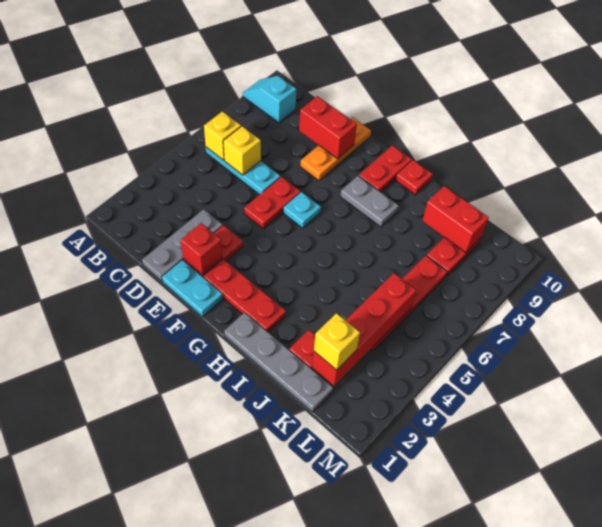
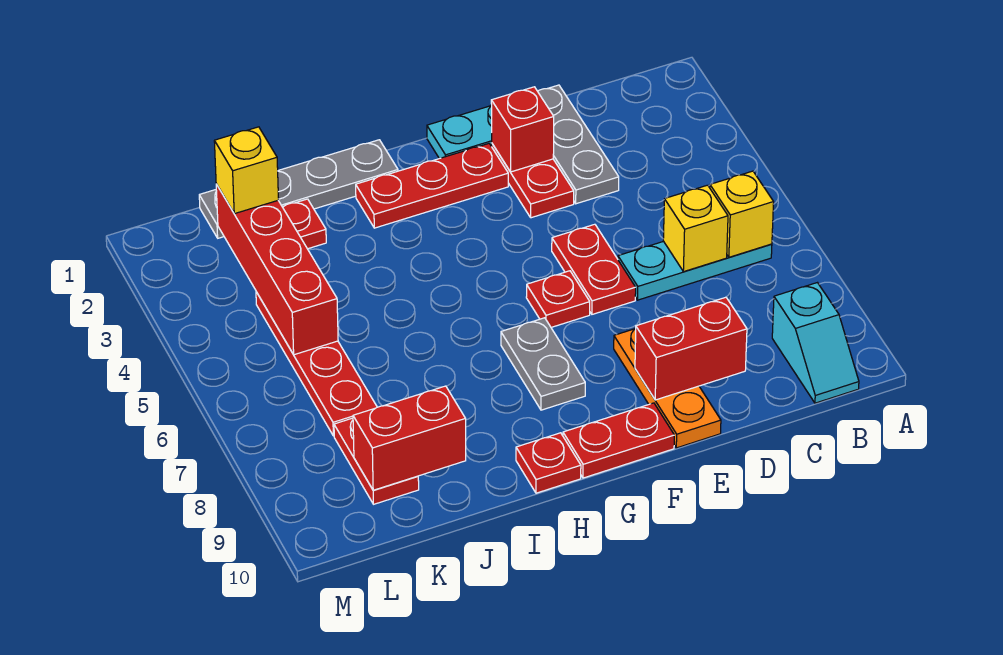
cyan 1x2 slope [243,76,296,123] -> cyan 1x2 slope turned to [772,283,859,403]
cyan 1x1 plate [283,192,321,228] -> red 1x1 plate [526,271,590,327]
grey 1x2 plate [340,176,399,227] -> grey 1x2 plate turned to [501,318,585,410]
red 1x2 plate [359,145,412,192] -> red 1x2 plate turned to [563,403,674,478]

